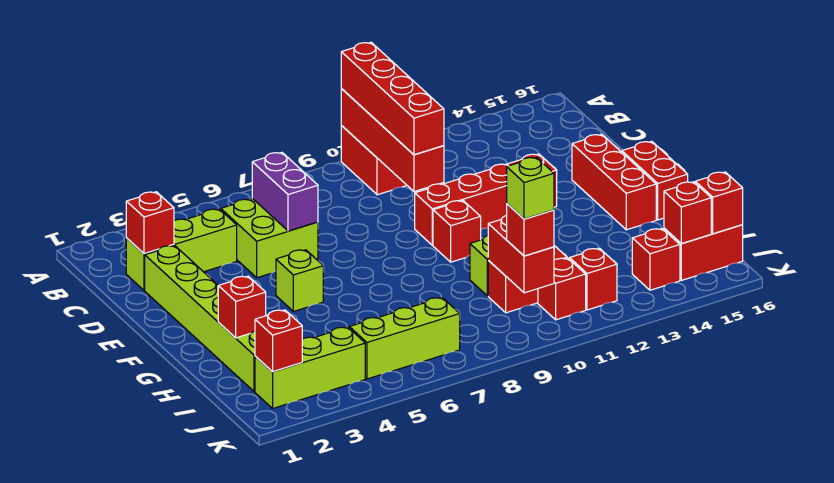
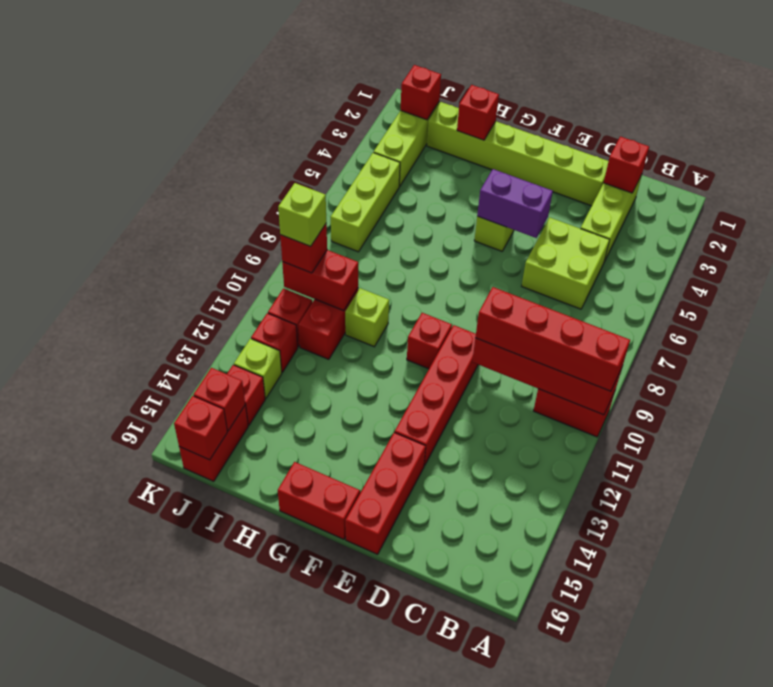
purple 1x2 brick [252,153,318,231] -> purple 1x2 brick moved to [477,169,553,238]
red 1x3 brick [572,134,656,230] -> red 1x3 brick turned to [345,432,426,554]
none -> lime 1x1 brick [234,339,282,398]

